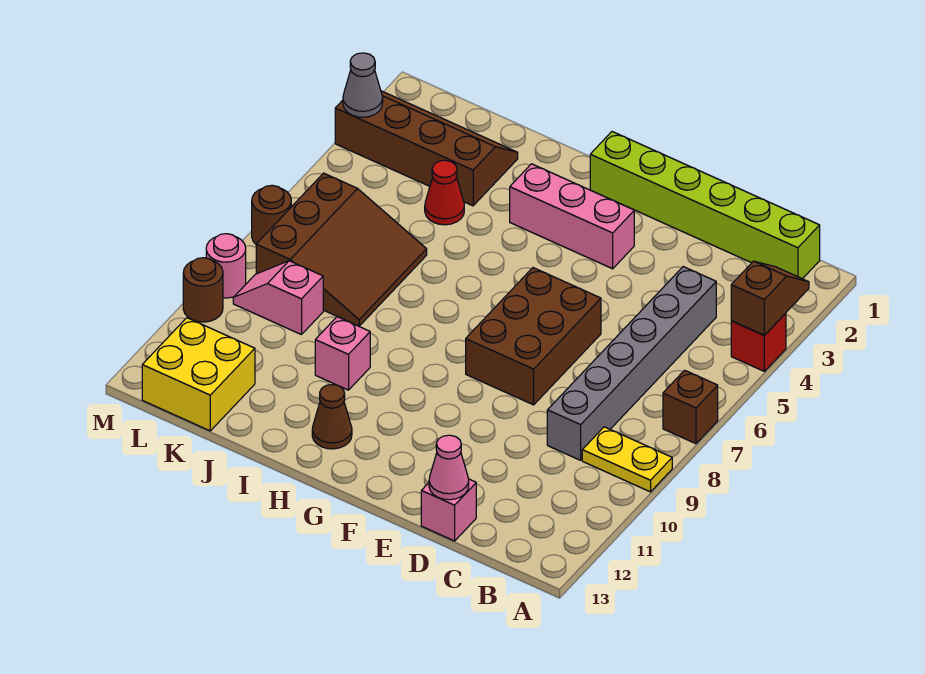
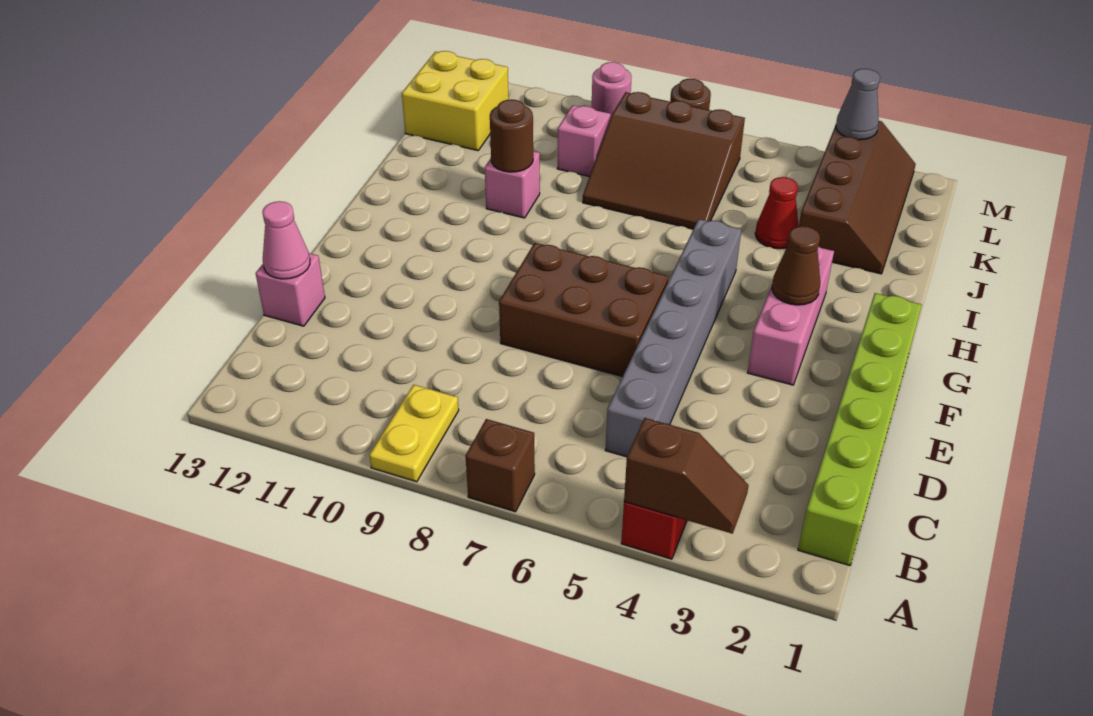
grey 1x6 brick [547,267,716,460] -> grey 1x6 brick turned to [605,219,741,457]
brown 1x1 cone [312,384,352,449] -> brown 1x1 cone moved to [772,226,820,305]
brown 1x1 round brick [183,258,223,322] -> brown 1x1 round brick moved to [490,100,533,172]

